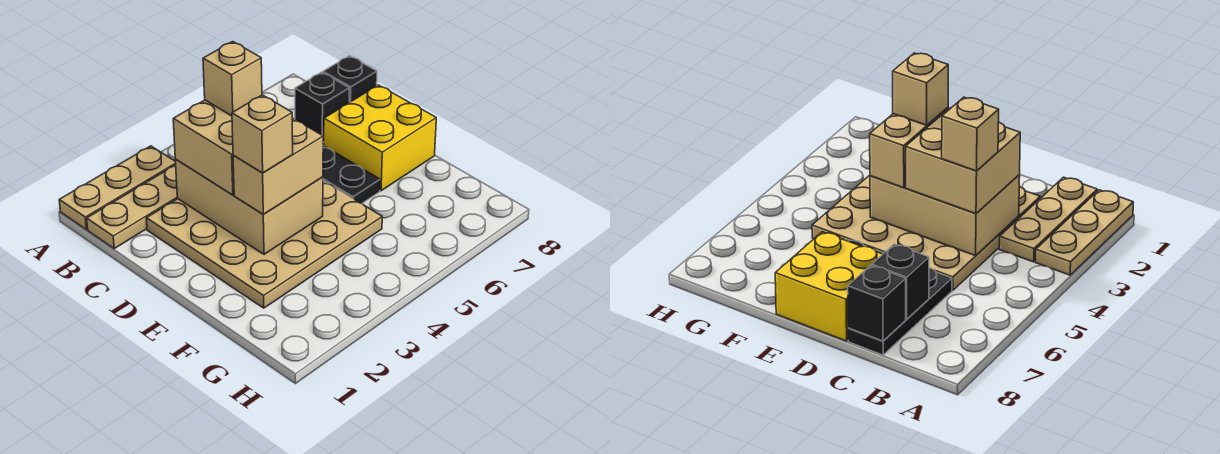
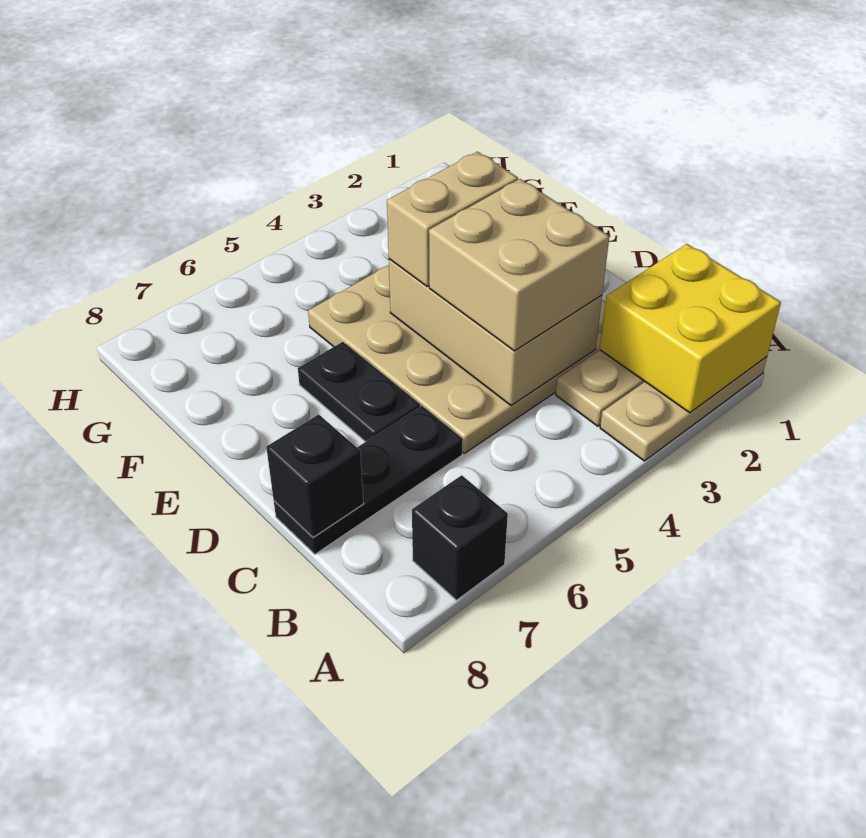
tan 1x1 brick [203,41,262,116] -> none
black 1x1 brick [295,72,349,142] -> black 1x1 brick moved to [412,475,508,600]
yellow 2x2 brick [323,85,436,191] -> yellow 2x2 brick moved to [600,244,781,413]
tan 1x1 brick [232,95,293,173] -> none

